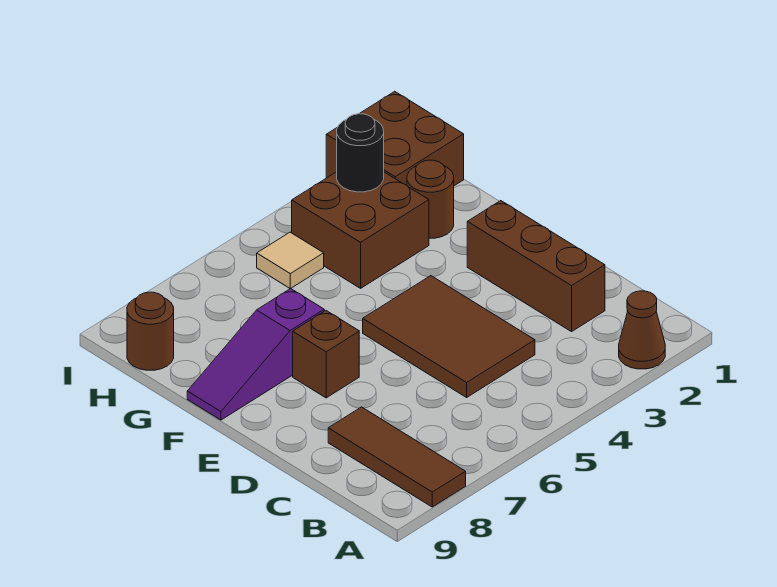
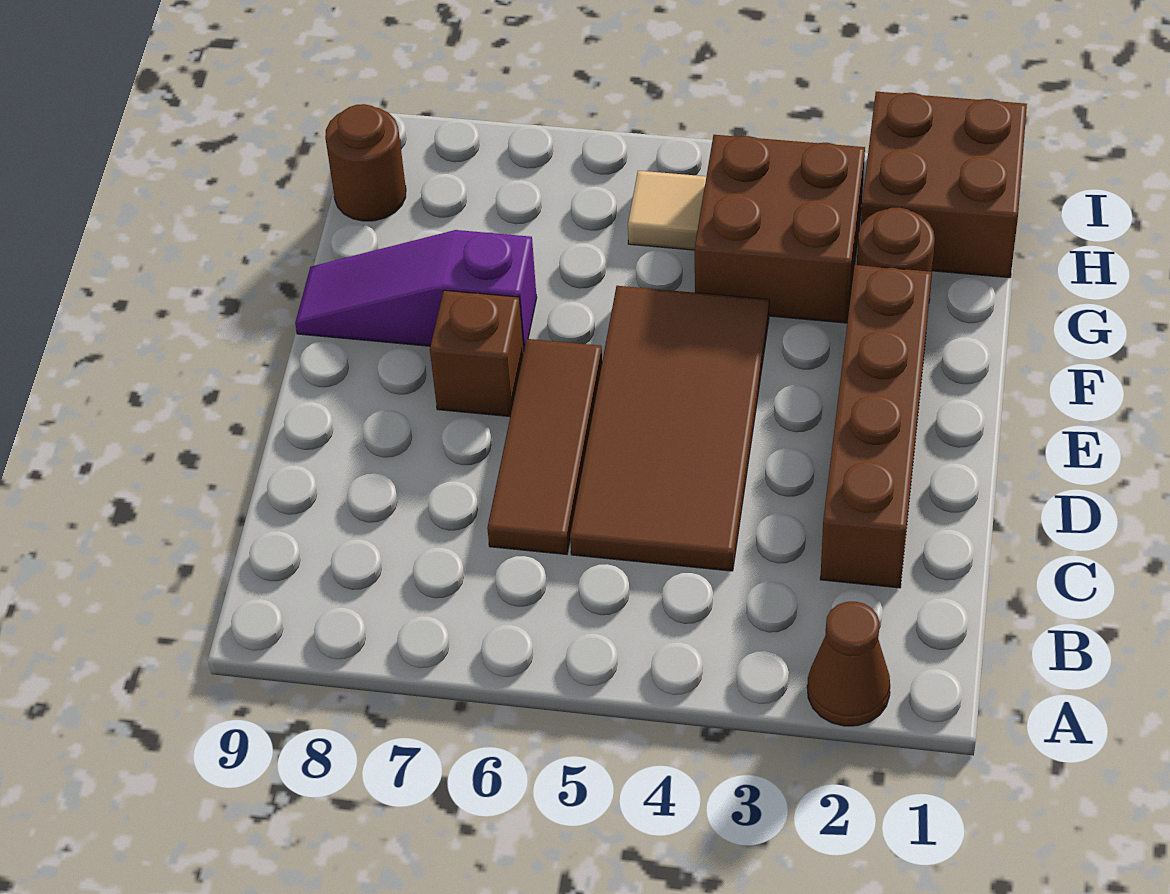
brown 1x3 tile [328,407,466,507] -> brown 1x3 tile moved to [487,339,602,555]
brown 1x3 brick [467,201,605,332] -> brown 1x4 brick [820,265,931,588]
brown 2x3 tile [363,276,535,397] -> brown 2x4 tile [570,286,769,571]
black 1x1 round brick [337,114,384,192] -> none

